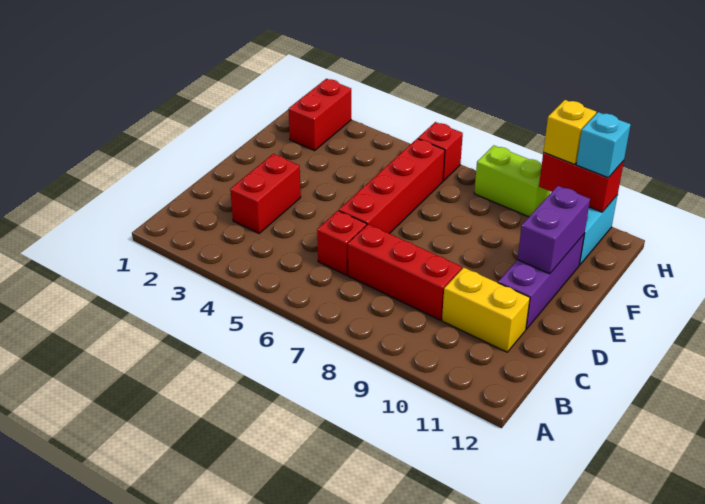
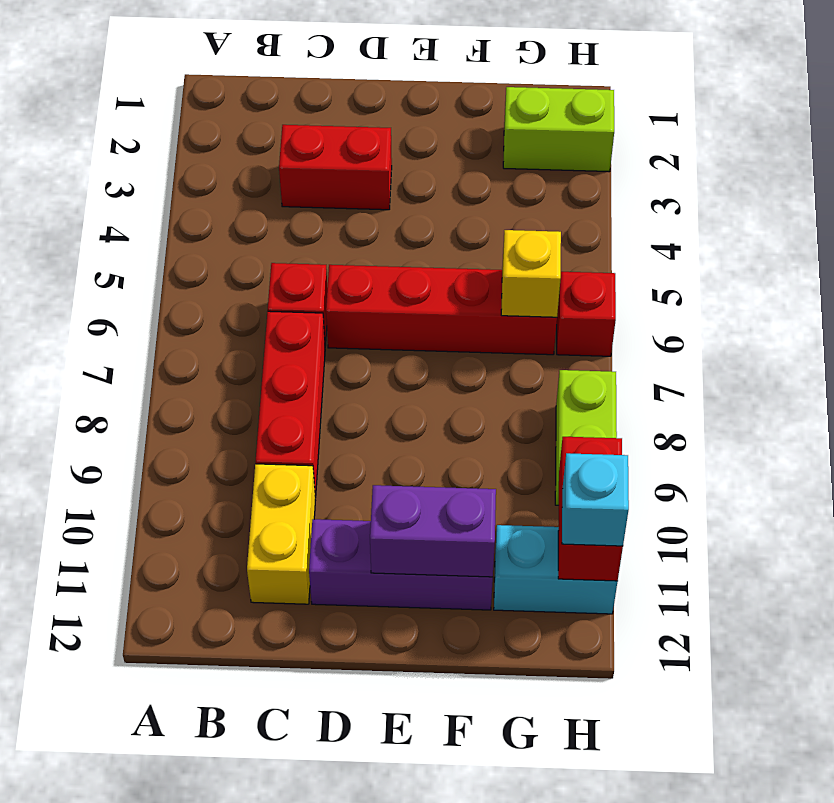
red 1x2 brick [289,79,351,151] -> lime 1x2 brick [503,87,614,172]
yellow 1x1 brick [543,100,596,164] -> yellow 1x1 brick moved to [501,230,561,317]

